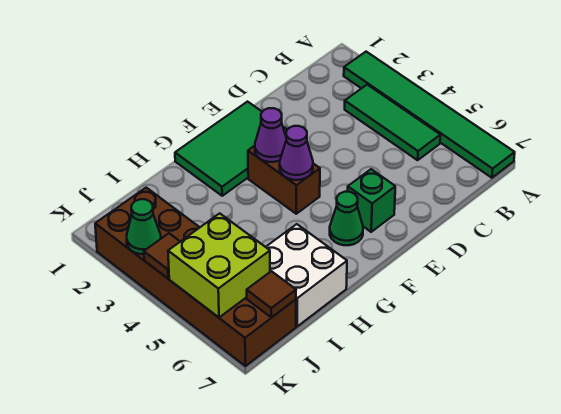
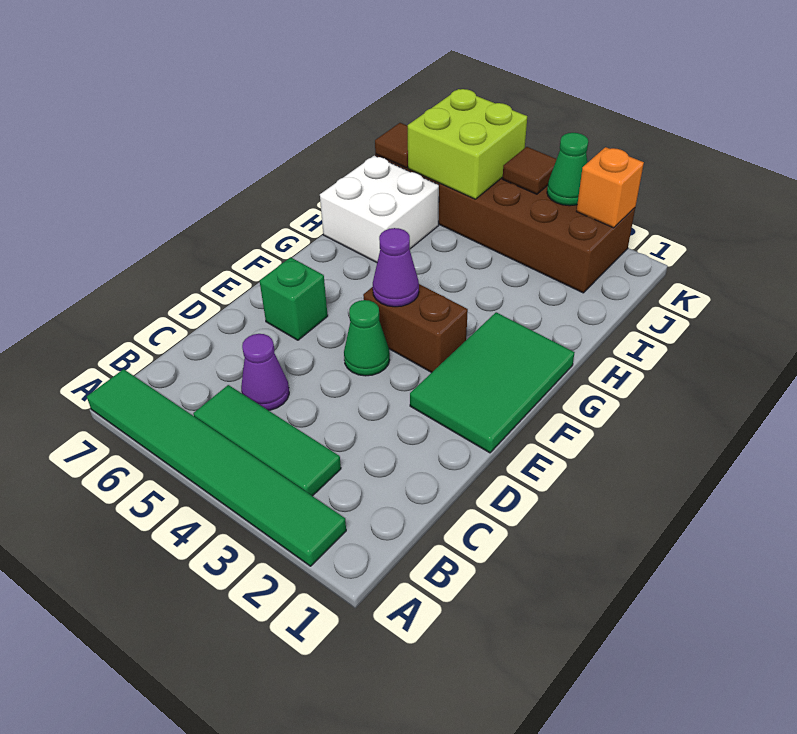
purple 1x1 cone [255,108,286,162] -> purple 1x1 cone moved to [241,334,289,410]
green 1x1 cone [330,192,363,245] -> green 1x1 cone moved to [344,300,390,376]
none -> orange 1x1 brick [577,147,644,228]

